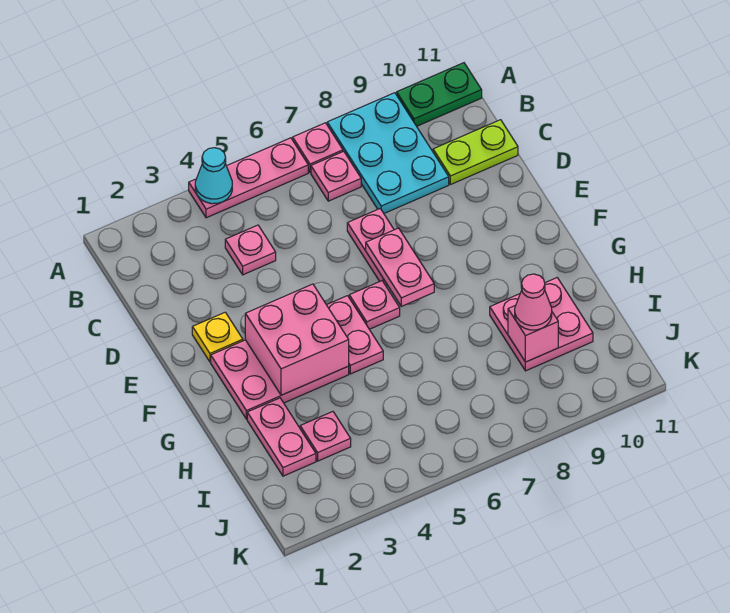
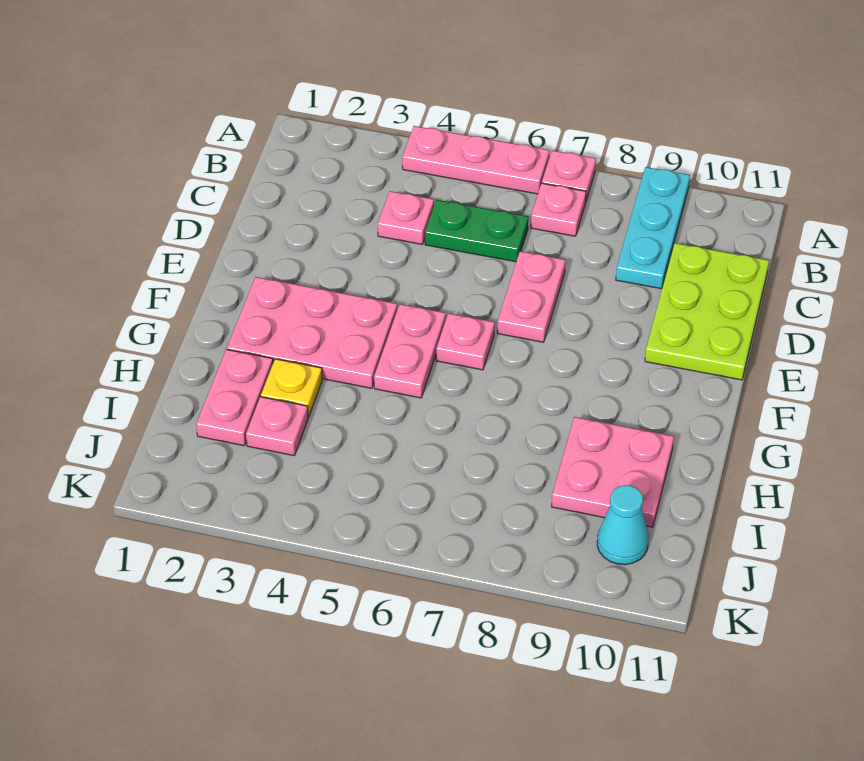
cyan 1x1 cone [195,148,232,204] -> cyan 1x1 cone moved to [597,485,649,565]
cyan 2x3 plate [327,93,449,213] -> cyan 1x3 plate [616,167,690,289]
green 1x2 plate [397,63,482,126] -> green 1x2 plate moved to [425,200,528,262]
lime 1x2 plate [433,120,518,185] -> lime 2x3 plate [645,243,769,380]
yellow 1x1 plate [192,312,243,362] -> yellow 1x1 plate moved to [261,359,322,417]
pink 1x2 plate [366,228,434,306] -> none
pink 2x2 brick [245,284,349,395] -> none
pink 1x1 brick [508,306,558,362] -> none
pink 1x1 cone [515,274,552,330] -> none

